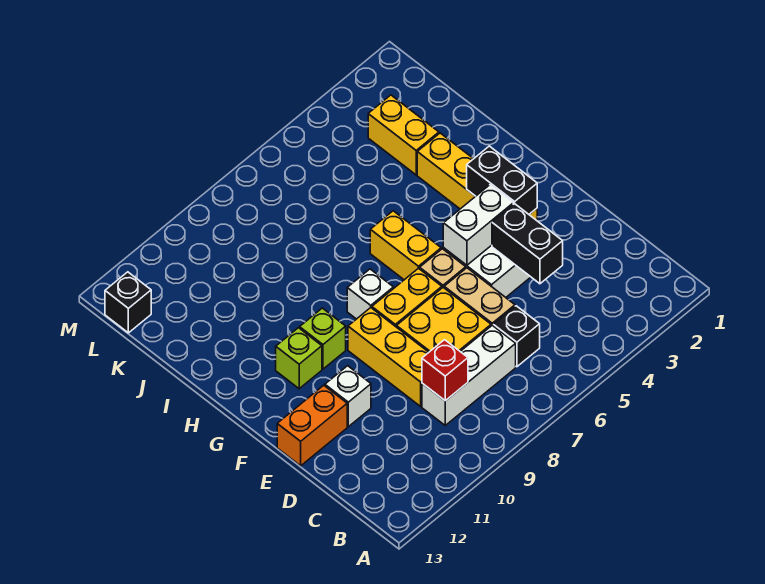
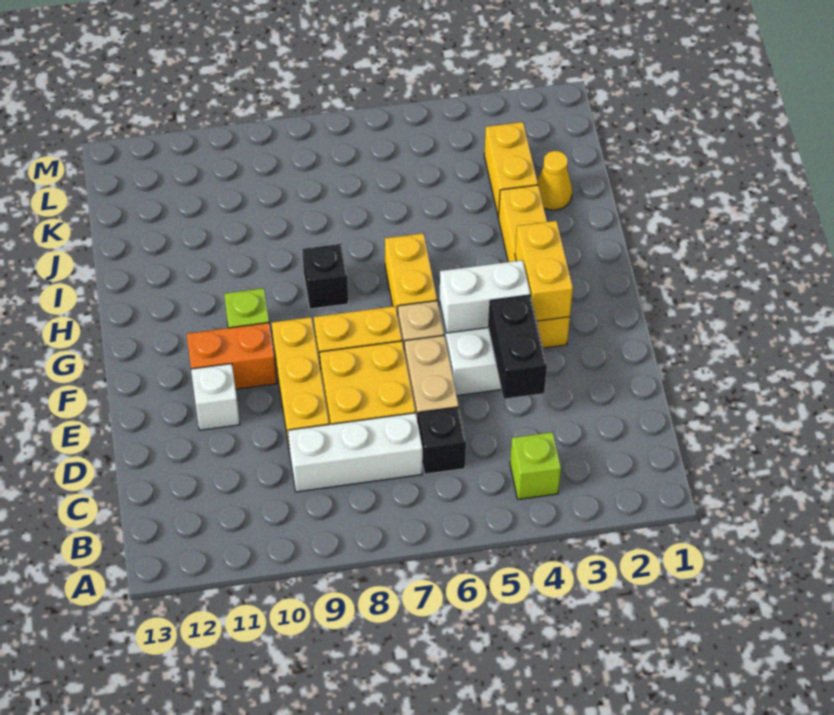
red 1x1 brick [422,340,468,401] -> none
orange 1x2 brick [277,385,347,466] -> orange 1x2 brick moved to [187,323,277,389]
black 1x2 brick [467,146,537,214] -> yellow 1x2 brick [515,221,573,321]
white 1x1 brick [347,269,393,319] -> none
lime 1x1 brick [276,328,322,389] -> lime 1x1 brick moved to [510,432,561,499]
none -> yellow 1x1 cone [537,151,572,210]
black 1x1 brick [105,272,151,333] -> black 1x1 brick moved to [302,244,348,309]

